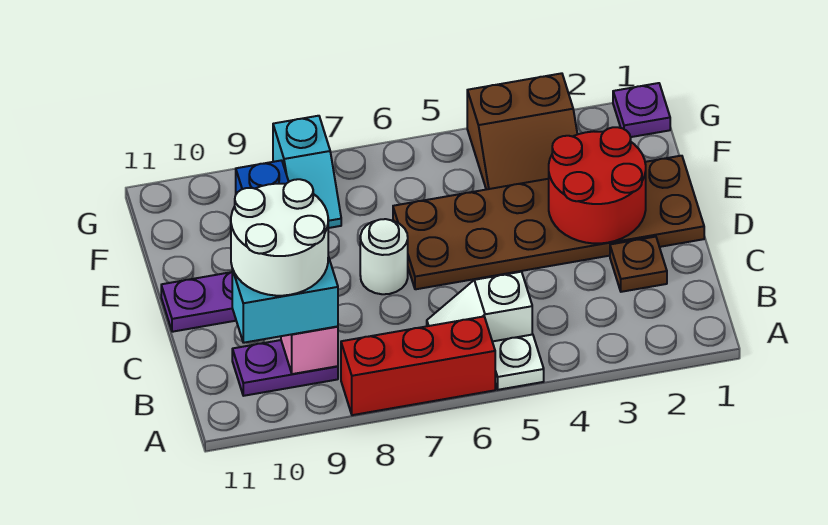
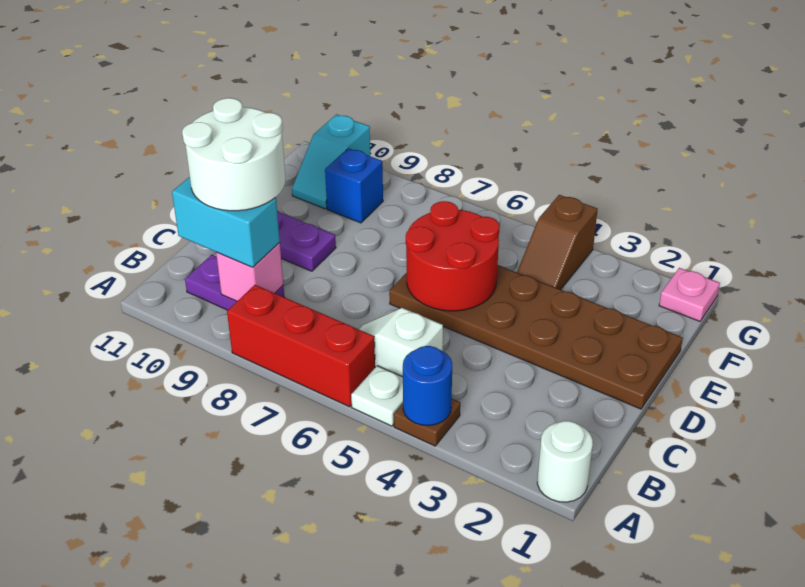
none -> blue 1x1 round brick [403,346,452,425]
brown 1x1 plate [610,237,667,292] -> brown 1x1 plate moved to [394,399,460,446]
red 2x2 round brick [549,127,646,243] -> red 2x2 round brick moved to [406,201,499,311]
white 1x1 round brick [360,219,408,294] -> white 1x1 round brick moved to [537,421,593,502]
brown 2x2 slope [467,73,577,190] -> brown 1x2 slope [517,195,598,290]
cyan 1x2 slope [273,116,341,228] -> cyan 1x2 slope moved to [292,114,370,209]
purple 1x1 plate [613,83,670,137] -> pink 1x1 plate [659,268,720,321]

